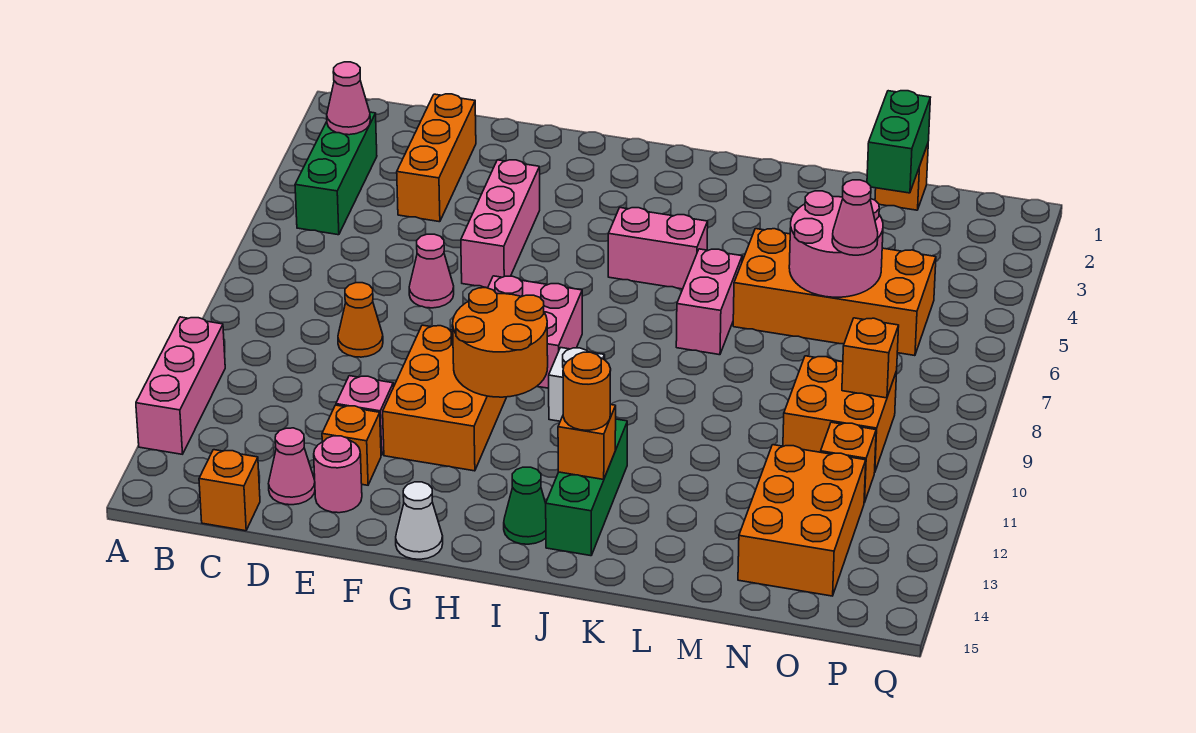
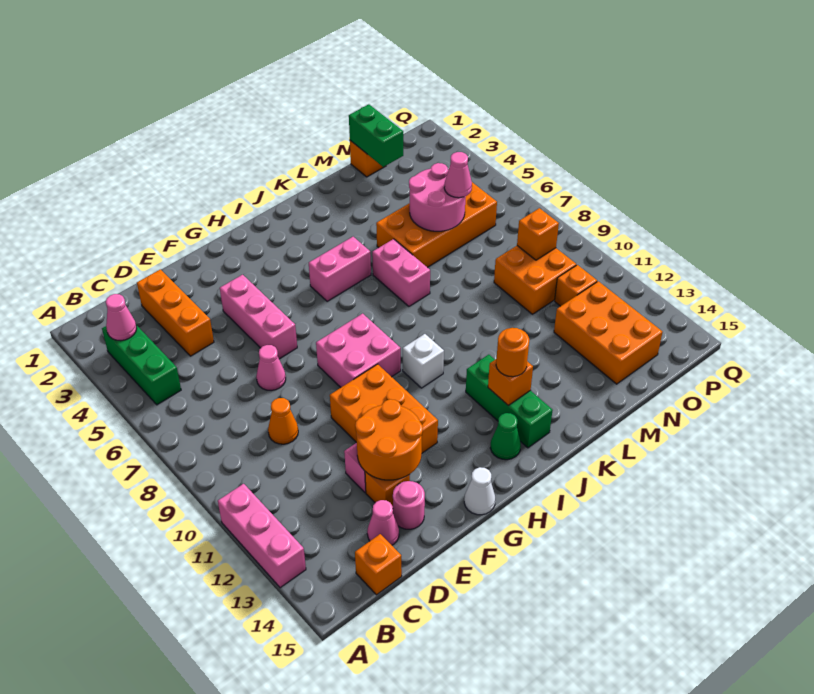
orange 2x2 round brick [453,288,548,397] -> orange 2x2 round brick moved to [355,399,423,480]

